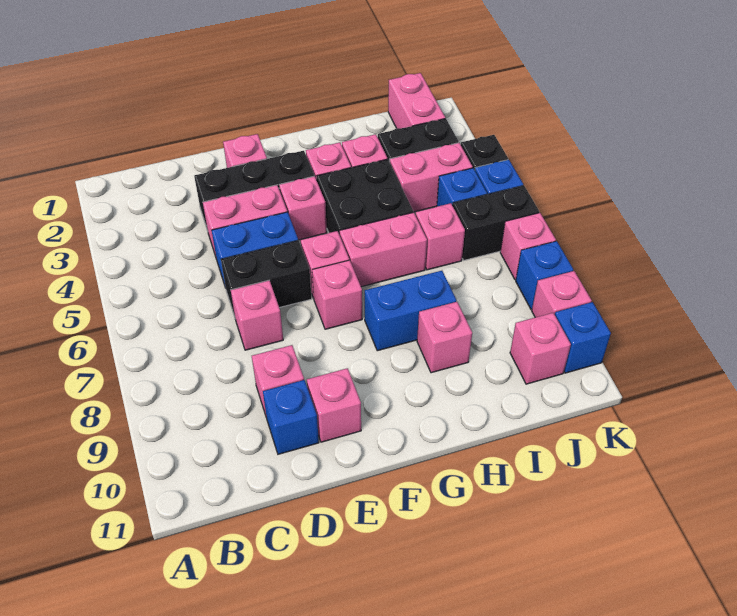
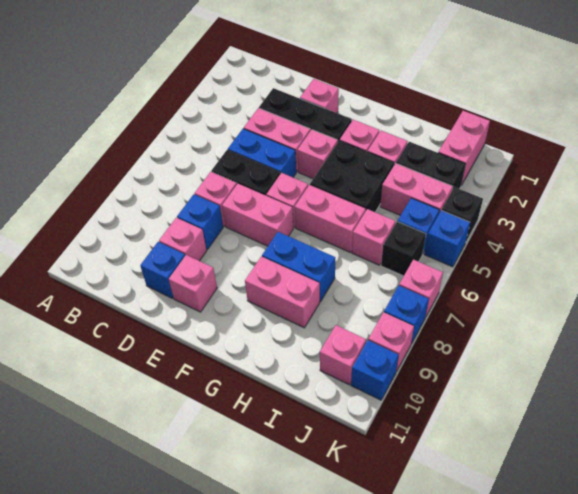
none -> blue 1x1 brick [177,194,223,249]
pink 1x1 brick [312,260,362,329] -> pink 1x2 brick [222,184,293,246]
pink 1x1 brick [417,302,472,373] -> pink 1x2 brick [245,256,320,328]
black 1x2 brick [453,186,539,260] -> black 1x1 brick [381,222,426,276]

